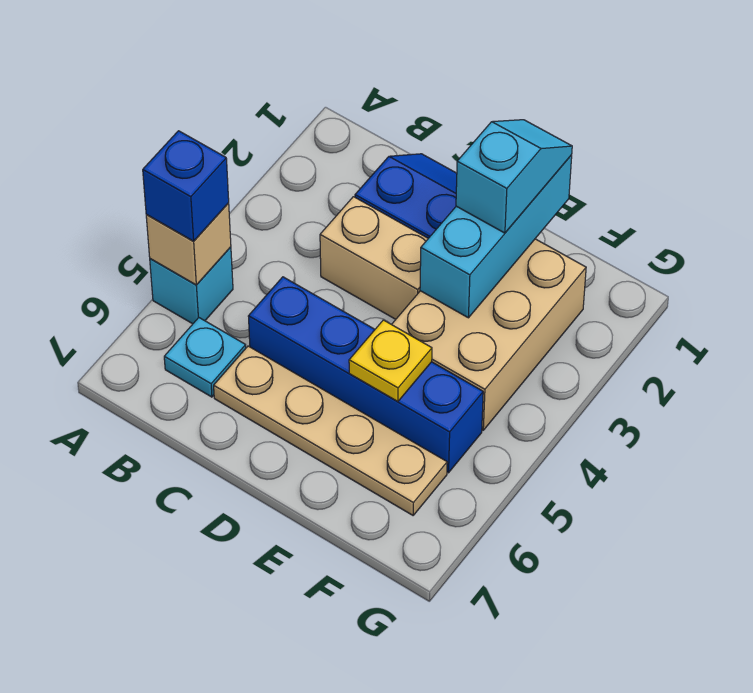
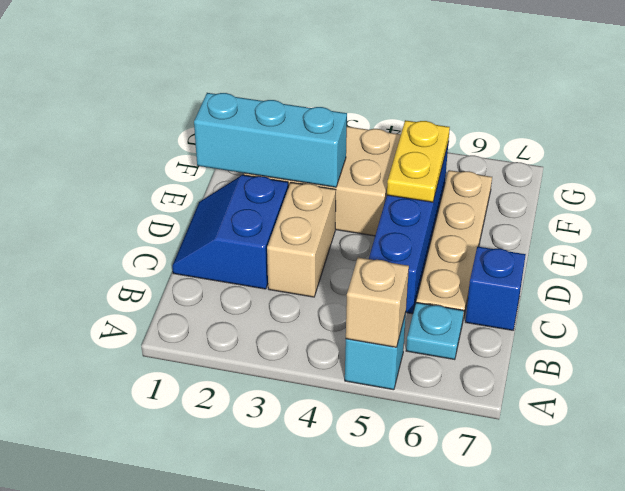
blue 1x1 brick [143,131,229,241] -> blue 1x1 brick moved to [465,246,526,330]
cyan 1x2 slope [456,120,572,233] -> none
yellow 1x1 plate [349,320,432,401] -> yellow 1x2 plate [387,120,450,202]

